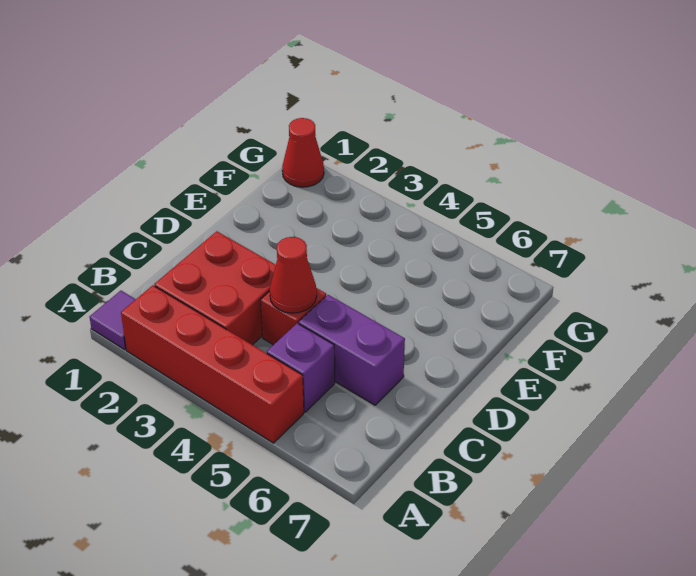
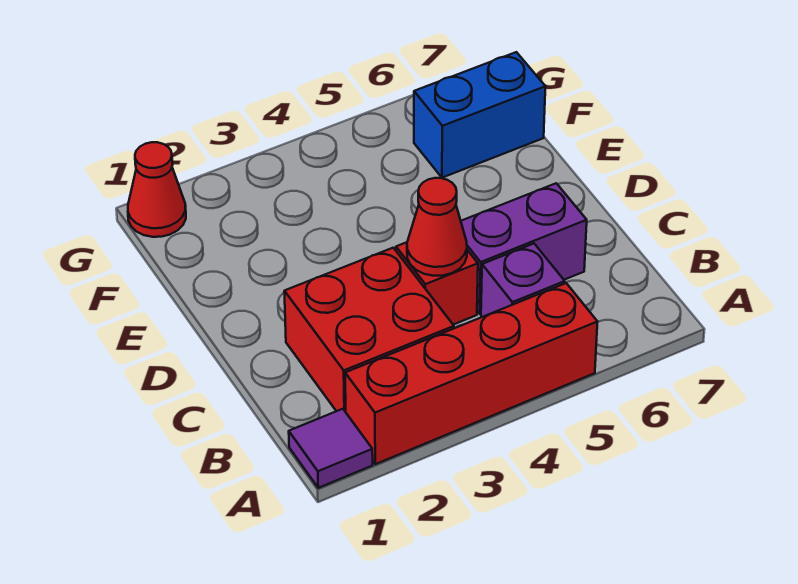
none -> blue 1x2 brick [414,52,545,178]

